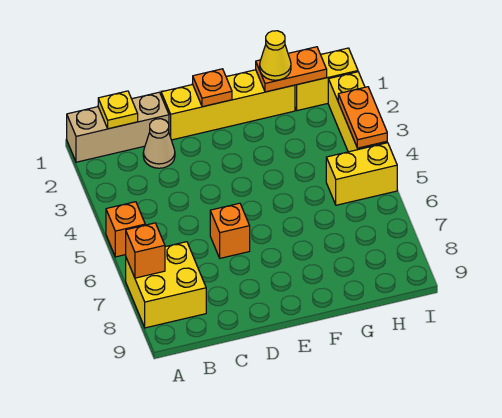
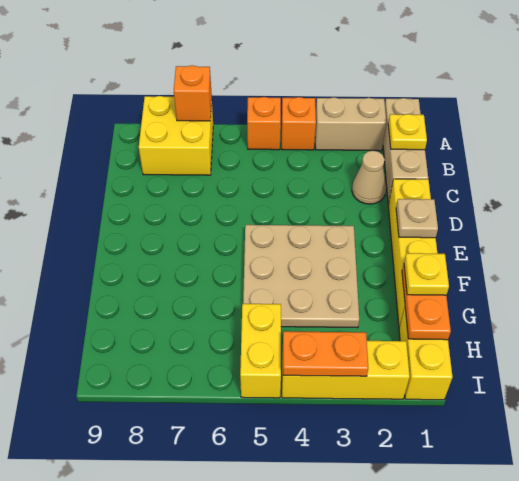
none -> tan 1x2 brick [315,97,386,151]
orange 1x1 brick [210,203,250,258] -> orange 1x1 brick moved to [282,97,316,150]
orange 1x1 plate [193,69,232,107] -> tan 1x1 plate [396,199,438,238]
none -> tan 3x3 plate [243,225,359,328]
yellow 1x1 cone [260,31,291,80] -> yellow 1x1 plate [404,253,449,295]

